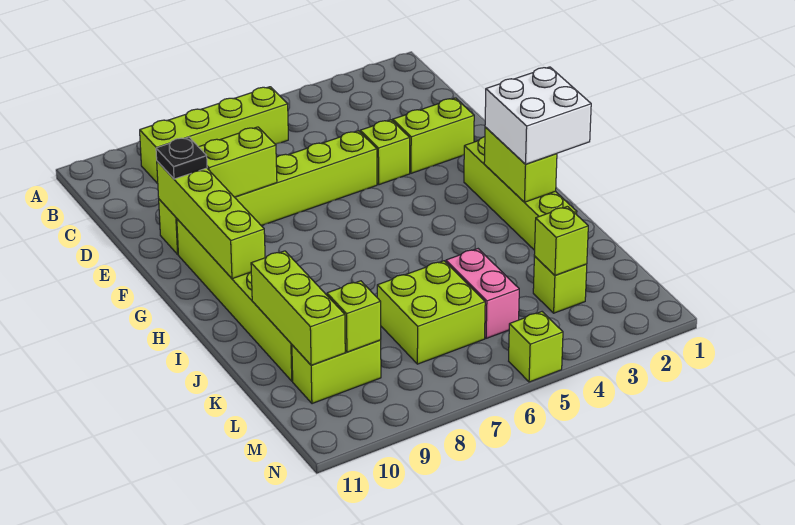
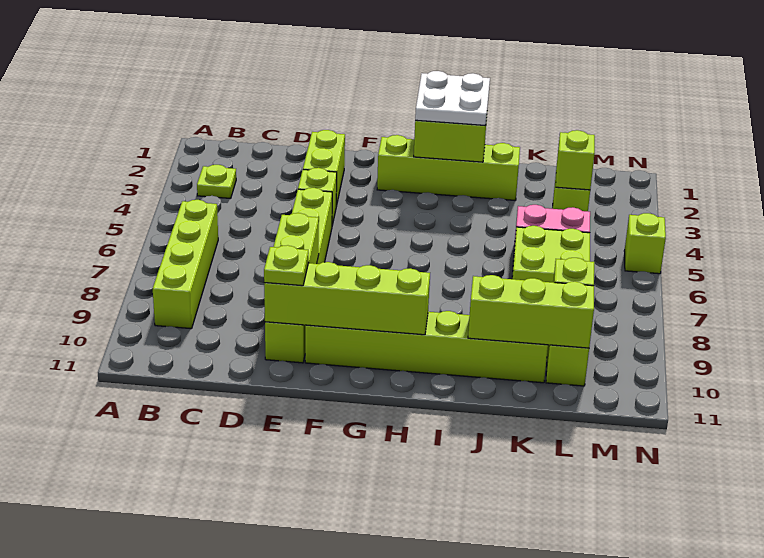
none -> lime 1x1 plate [197,165,236,198]
black 1x1 plate [156,137,207,179] -> lime 1x1 plate [264,245,308,286]
white 2x2 brick [485,67,591,164] -> white 2x2 plate [415,71,490,126]

